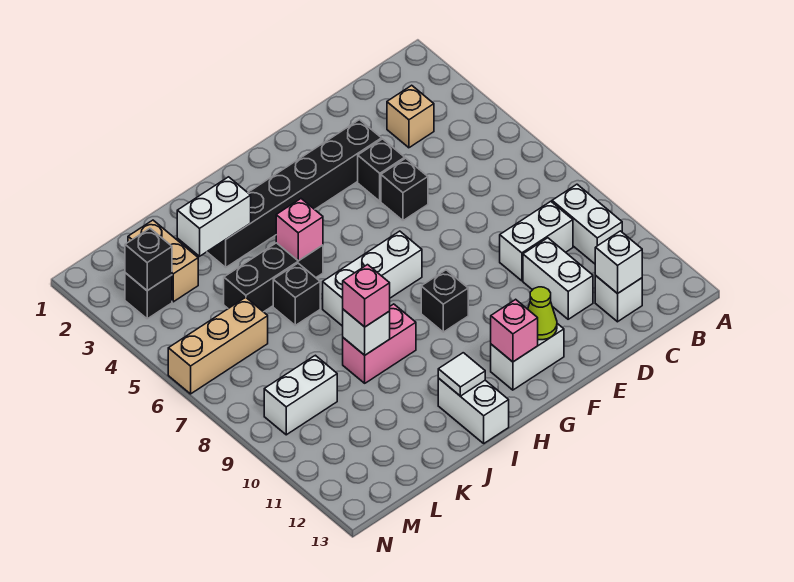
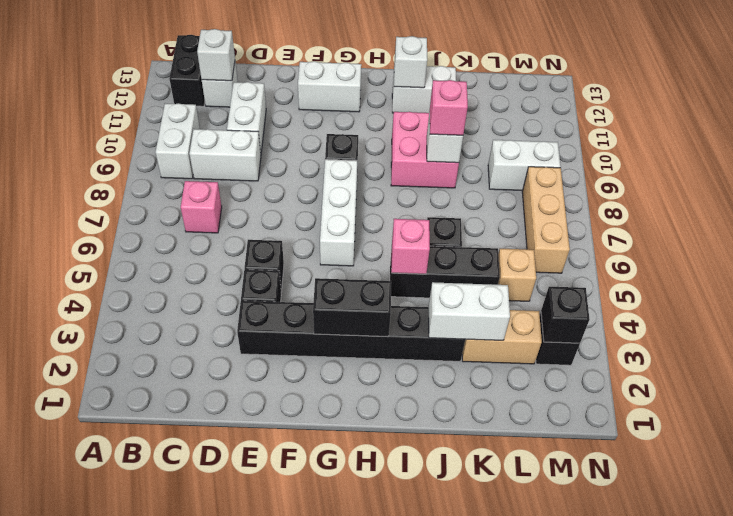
none -> black 1x2 brick [170,35,205,106]
tan 1x1 brick [387,85,434,148] -> tan 1x1 brick moved to [498,249,536,301]
lime 1x1 cone [528,287,557,340] -> none
none -> black 1x2 brick [313,278,391,337]
white 1x3 brick [323,231,422,326] -> white 1x3 brick turned to [320,159,357,266]
pink 1x1 brick [491,299,538,362] -> pink 1x1 brick moved to [181,181,222,233]
pink 1x2 brick [343,304,416,383] -> pink 2x2 brick [391,112,459,188]
white 1x2 brick [438,378,509,443] -> white 1x2 brick turned to [392,66,456,113]
white 1x1 tile [438,353,485,396] -> white 1x1 brick [394,36,427,88]
tan 1x2 brick [128,220,198,302] -> tan 1x2 brick turned to [462,310,542,364]
tan 1x3 brick [168,297,268,394] -> tan 1x3 brick turned to [522,167,570,273]

